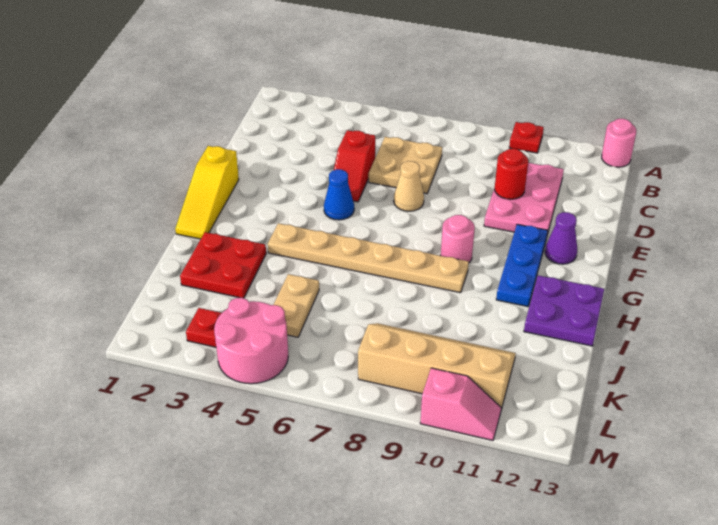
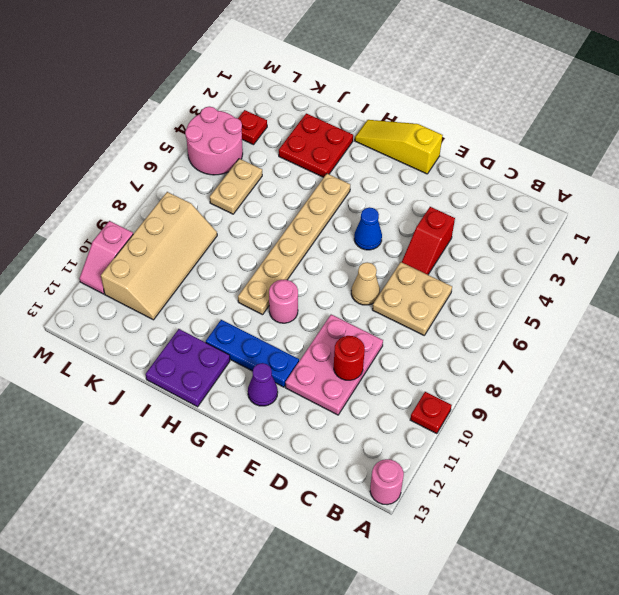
pink 2x3 plate [484,163,564,235] -> pink 2x3 plate turned to [285,315,383,415]
red 1x2 slope [334,130,375,202] -> red 1x2 slope turned to [402,207,455,275]
tan 1x2 plate [274,274,319,337] -> tan 1x2 plate turned to [210,159,262,214]

